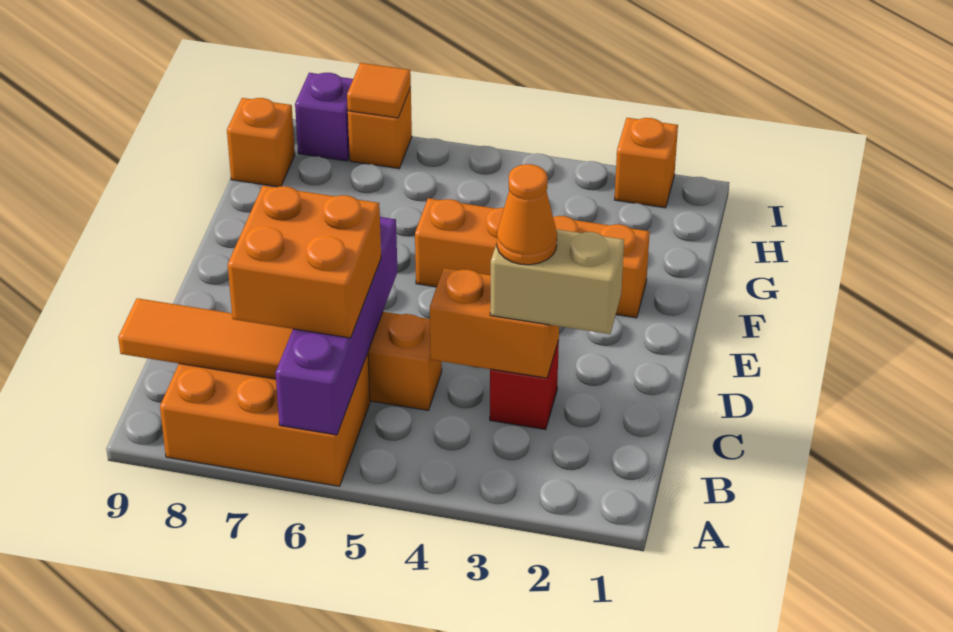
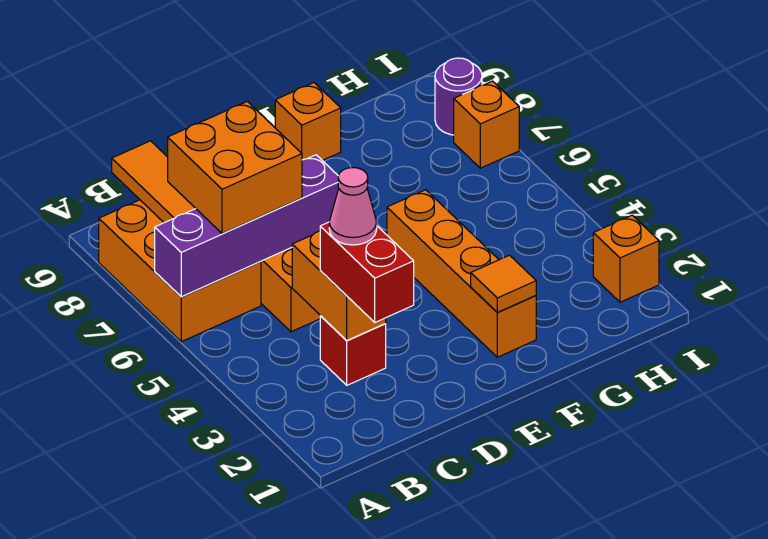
tan 1x2 brick [490,229,624,334] -> red 1x2 brick [320,222,414,322]
orange 1x1 cone [497,164,557,265] -> pink 1x1 cone [329,168,377,245]
orange 1x1 brick [227,98,295,187] -> orange 1x1 brick moved to [275,83,341,160]
orange 1x1 tile [347,63,411,118] -> orange 1x1 tile moved to [471,255,536,312]
purple 1x1 brick [295,73,353,161] -> purple 1x1 round brick [435,58,482,135]

